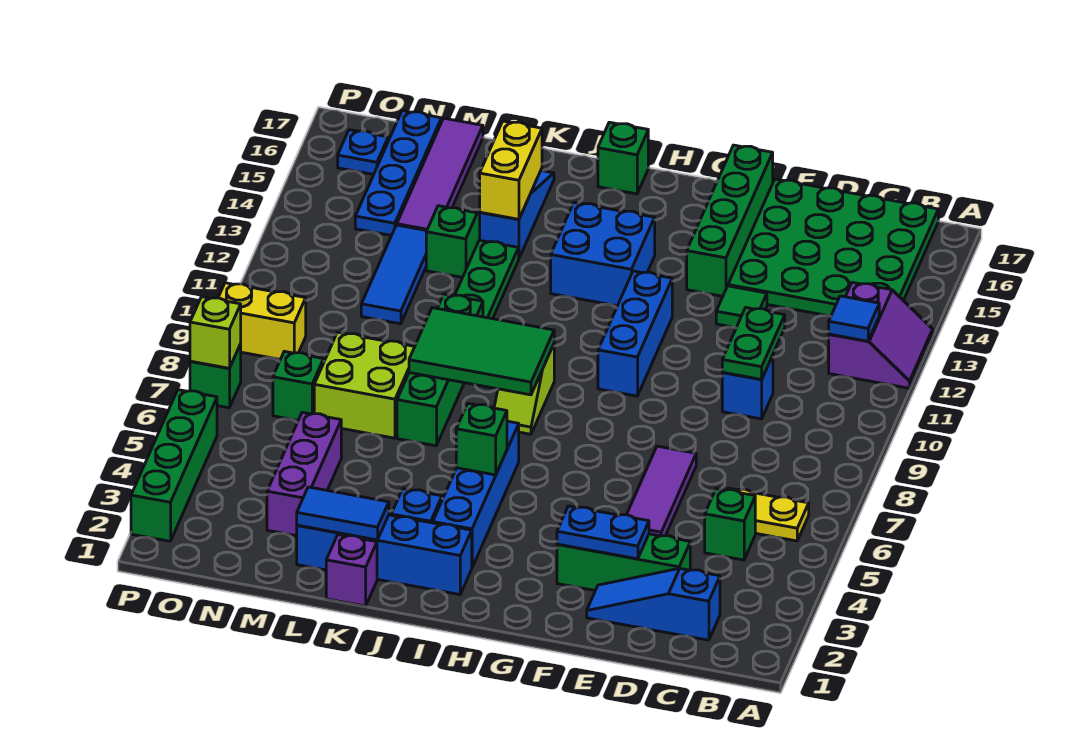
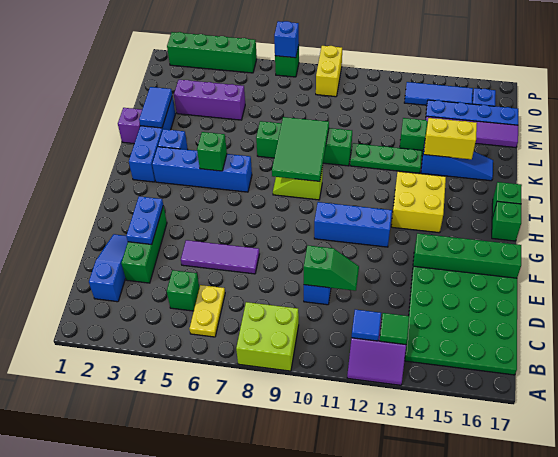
green 1x2 plate [722,308,785,379] -> green 1x2 slope [304,246,359,291]
green 1x1 tile [716,286,767,328] -> green 1x1 tile moved to [380,313,409,345]
blue 2x2 brick [551,203,655,306] -> yellow 2x2 brick [391,172,446,233]
lime 2x2 brick [314,332,415,438] -> lime 2x2 brick moved to [236,302,299,371]
blue 1x3 tile [361,225,427,324] -> blue 1x3 tile moved to [404,82,473,105]
green 1x1 brick [273,351,324,420] -> green 1x1 brick moved to [492,201,521,241]
lime 1x1 brick [190,297,241,368] -> blue 1x1 brick [274,21,299,58]

